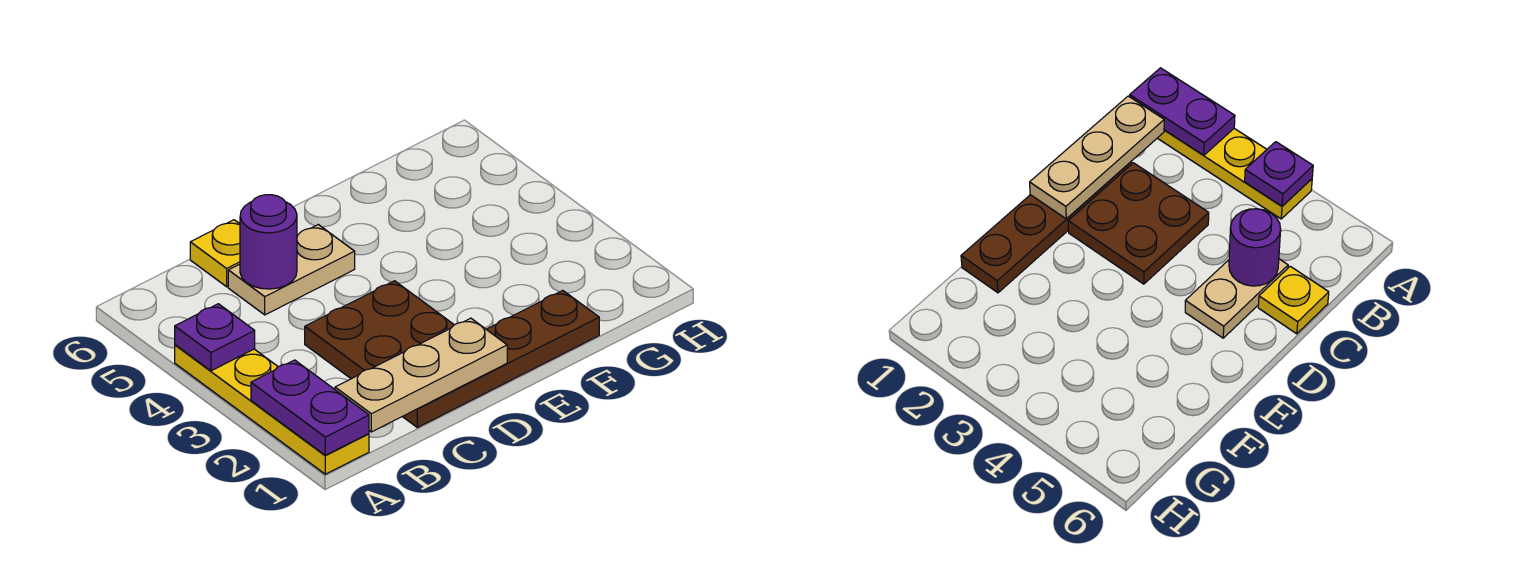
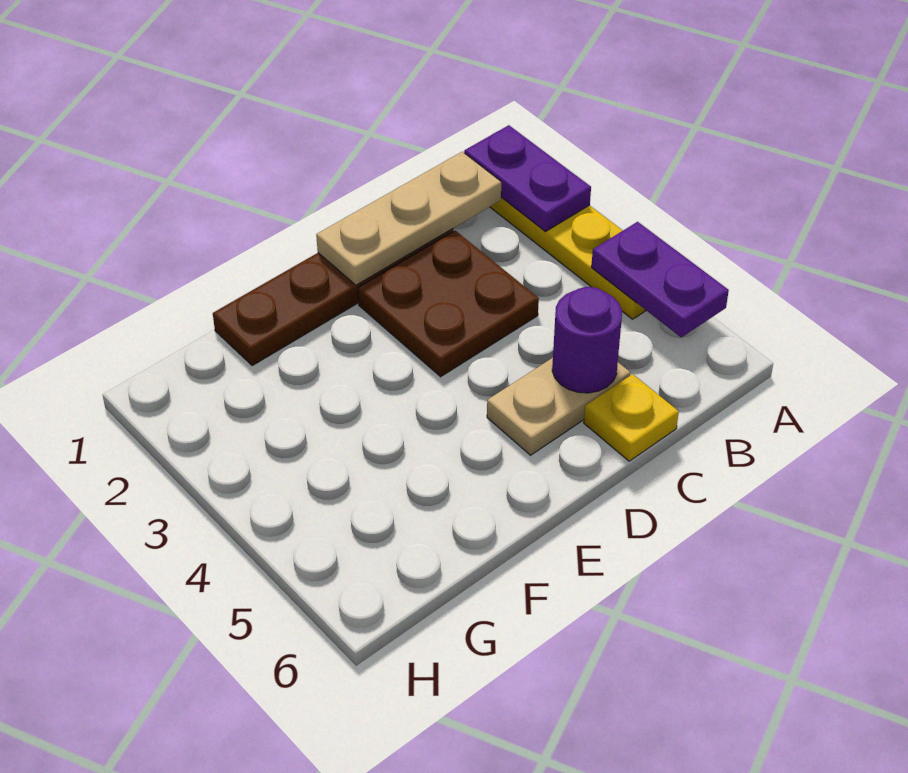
purple 1x1 plate [175,304,255,371] -> purple 1x2 plate [591,222,729,338]

